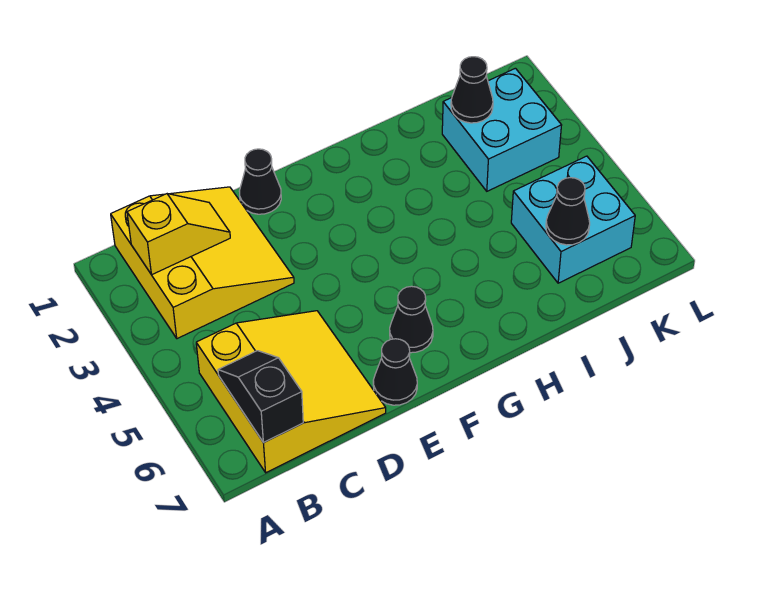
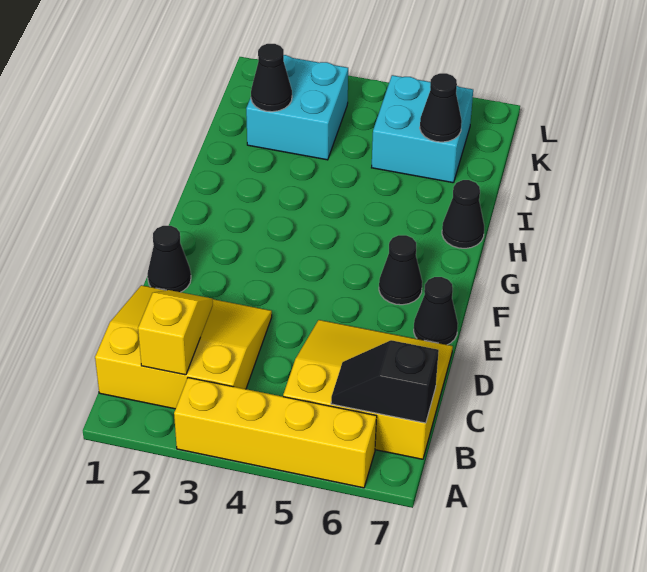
none -> yellow 1x4 brick [174,378,377,488]
none -> black 1x1 cone [442,180,484,248]

